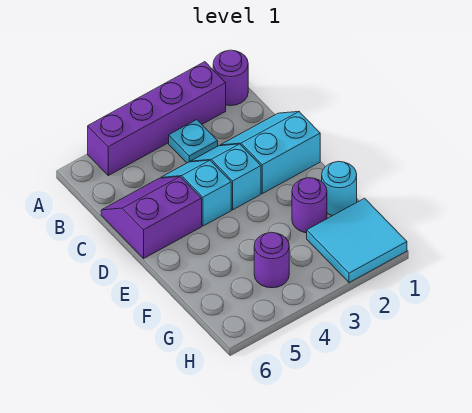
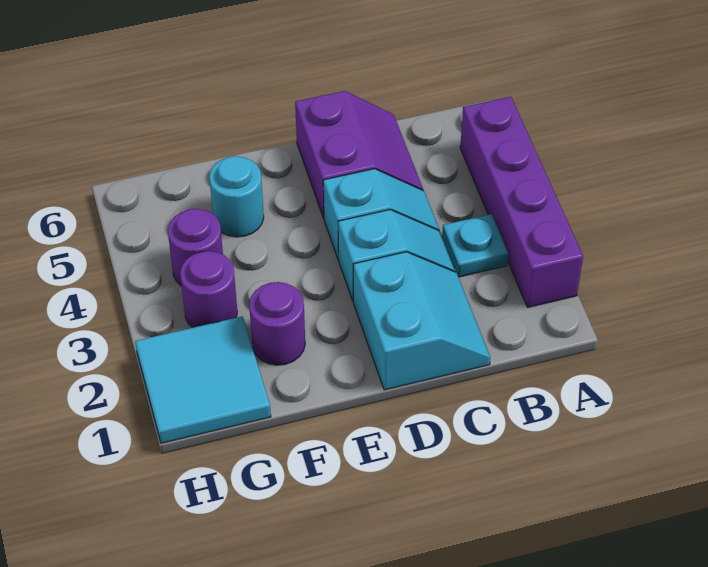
purple 1x1 round brick [213,50,248,106] -> purple 1x1 round brick moved to [180,251,237,328]
cyan 1x1 round brick [322,161,357,216] -> cyan 1x1 round brick moved to [209,156,264,237]

